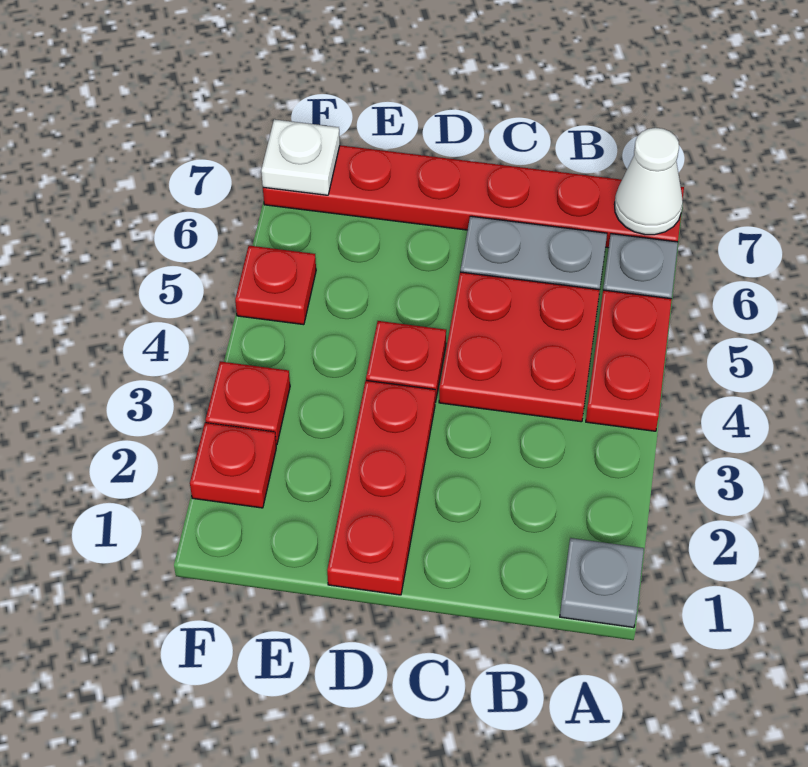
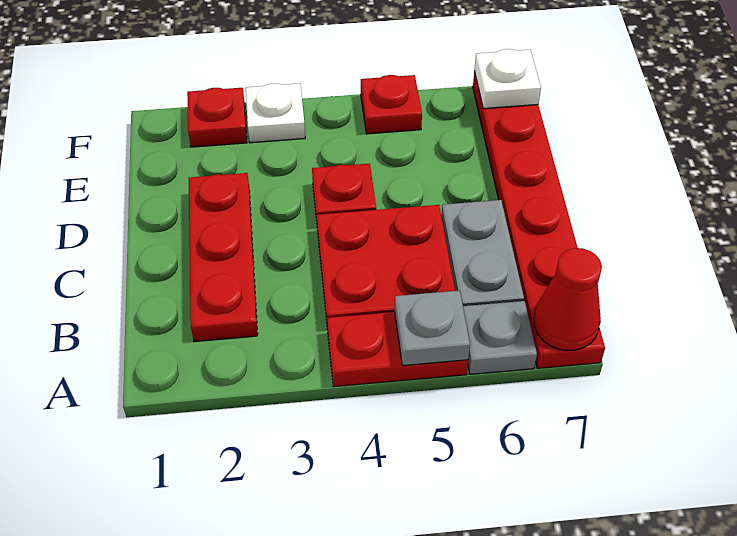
grey 1x1 plate [560,538,644,628] -> grey 1x1 plate moved to [395,291,470,365]
white 1x1 cone [614,128,683,235] -> red 1x1 cone [534,248,602,350]
red 1x3 plate [327,381,435,595] -> red 1x3 plate turned to [189,173,258,342]
red 1x1 plate [206,361,290,445] -> white 1x1 plate [246,83,305,143]

